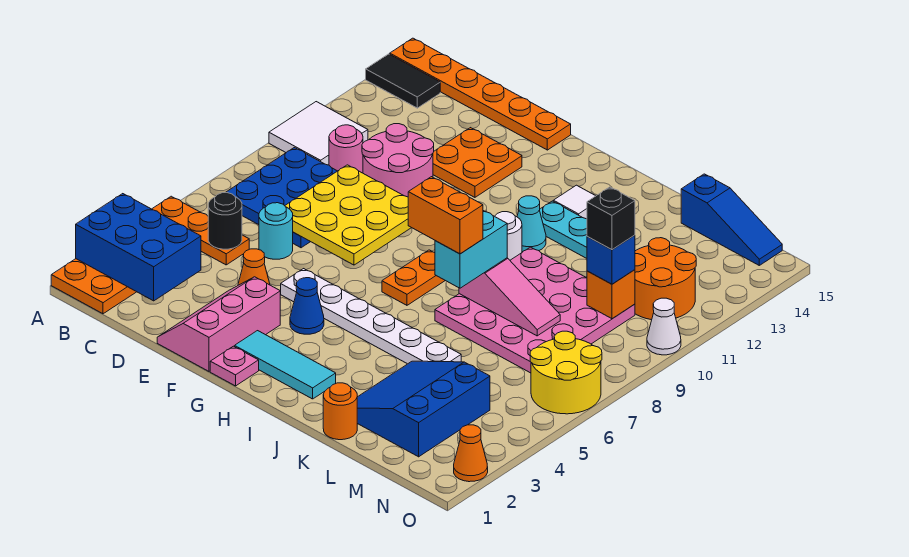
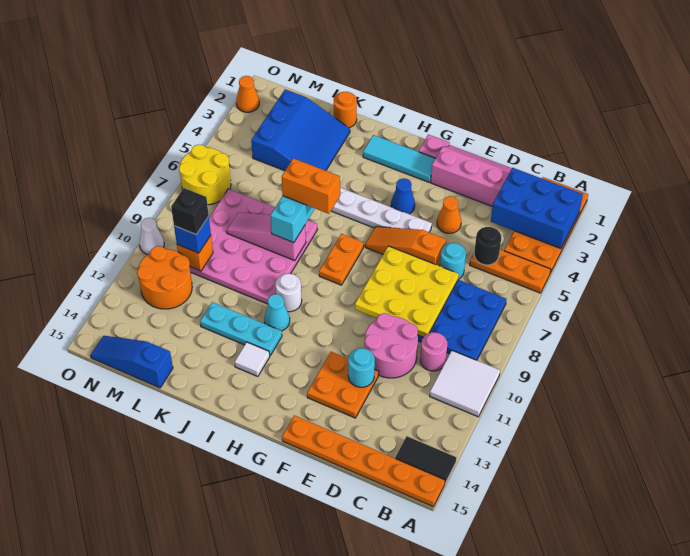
pink 2x3 slope [157,277,280,371] -> pink 2x3 slope turned to [431,145,512,207]
none -> orange 1x3 slope [365,226,446,266]
none -> cyan 1x1 round brick [348,348,375,387]

